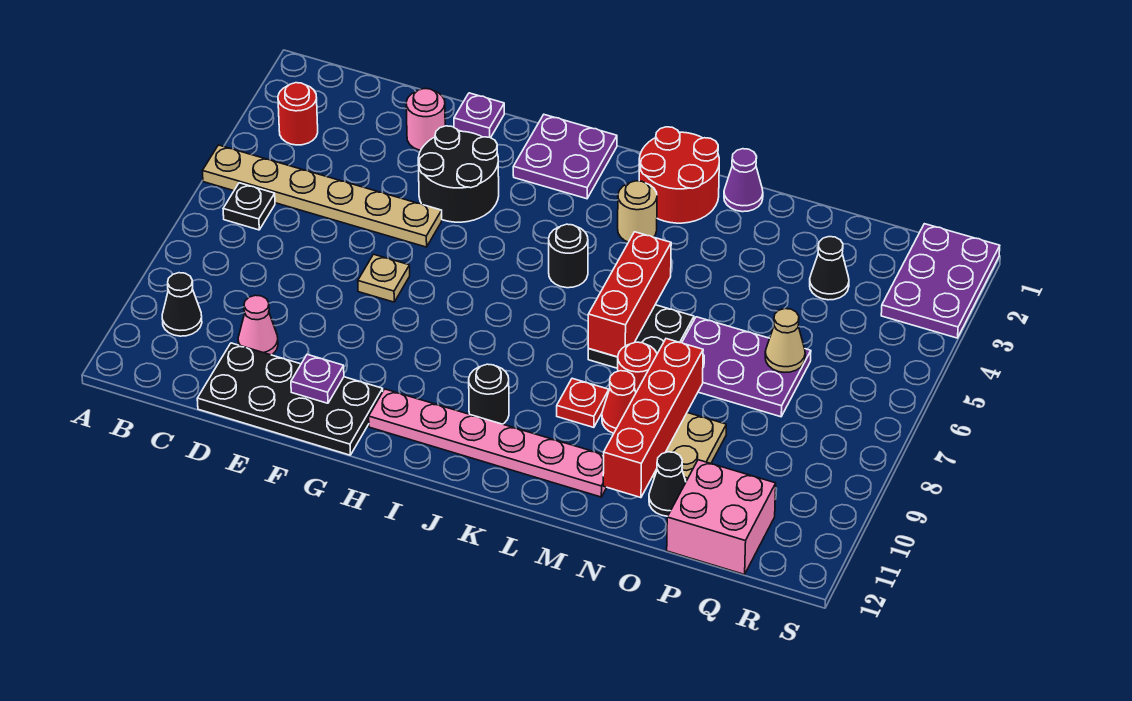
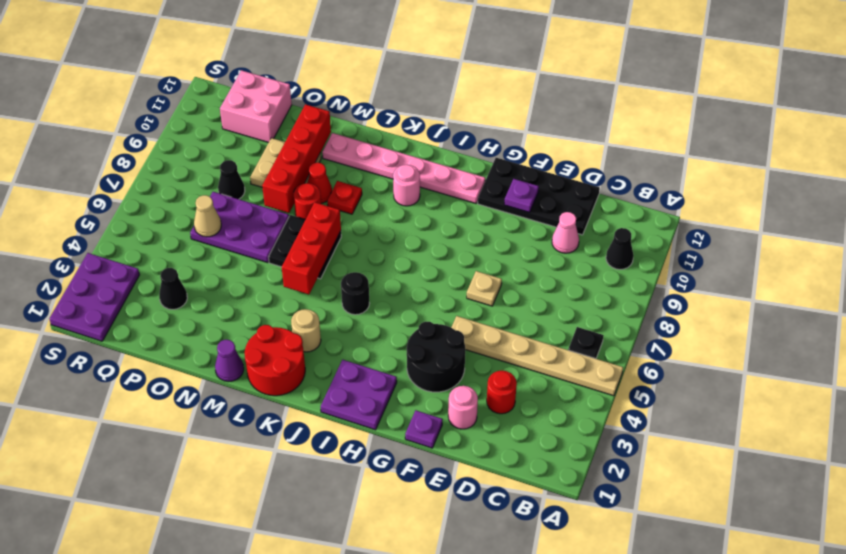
red 1x1 round brick [278,83,318,145] -> red 1x1 round brick moved to [487,371,517,414]
black 1x1 round brick [469,364,509,424] -> pink 1x1 round brick [393,165,420,206]
black 1x1 cone [649,452,686,516] -> black 1x1 cone moved to [218,160,245,199]

